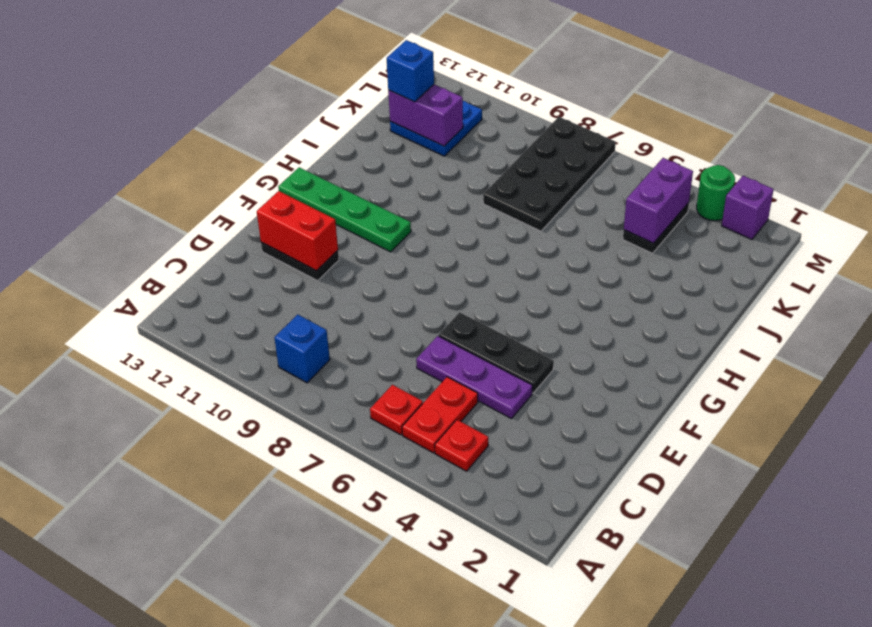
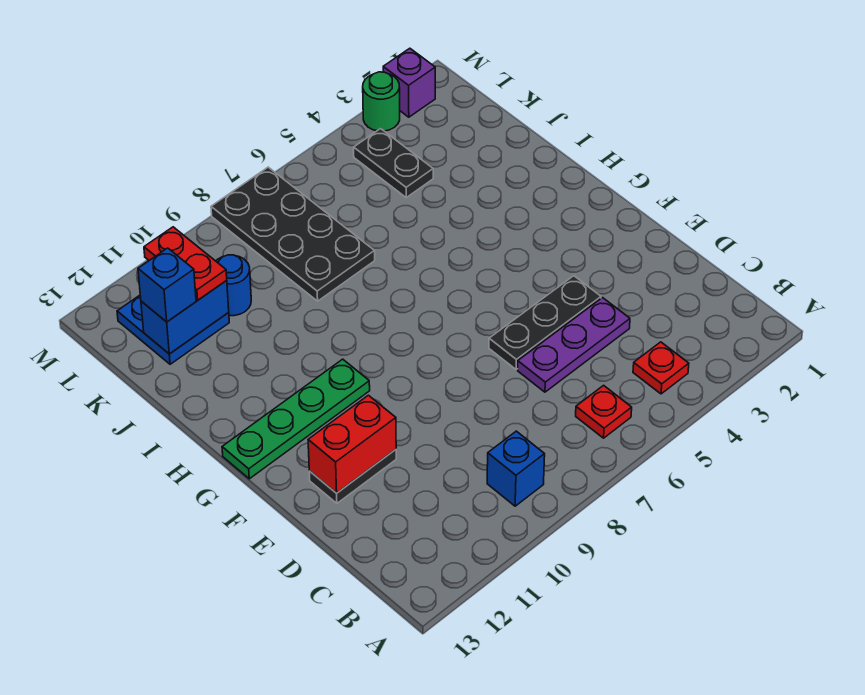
red 1x2 plate [402,377,478,453] -> red 1x2 plate moved to [144,227,227,300]
purple 1x2 brick [624,158,693,243] -> none
none -> blue 1x1 round brick [216,255,251,316]
purple 1x2 brick [388,84,463,146] -> blue 1x2 brick [141,281,229,354]

